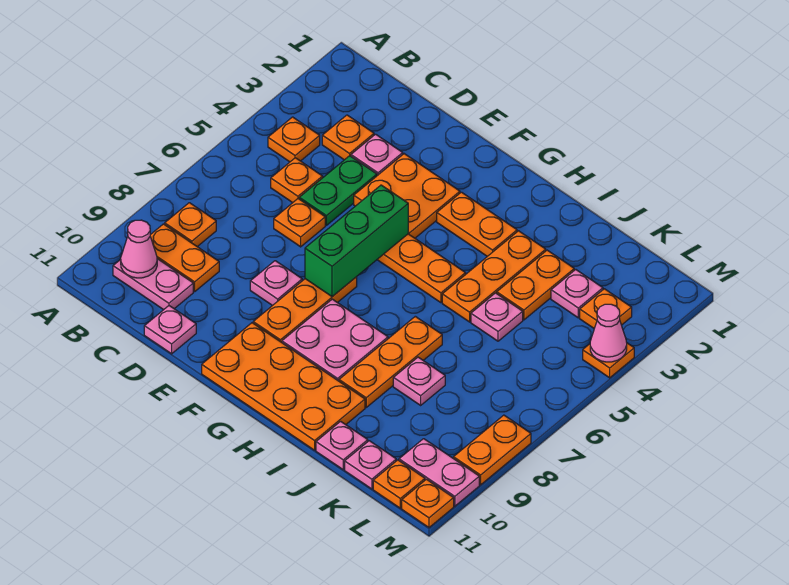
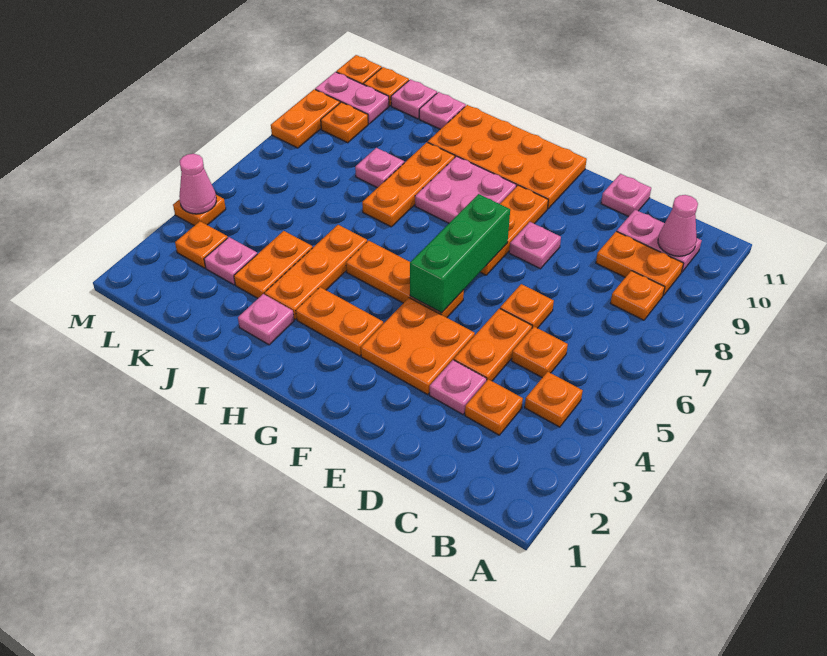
green 1x2 plate [299,156,377,225] -> orange 1x2 plate [454,308,532,381]
pink 1x1 plate [471,293,523,341] -> pink 1x1 plate moved to [238,294,294,345]
none -> orange 1x1 plate [321,102,368,143]

